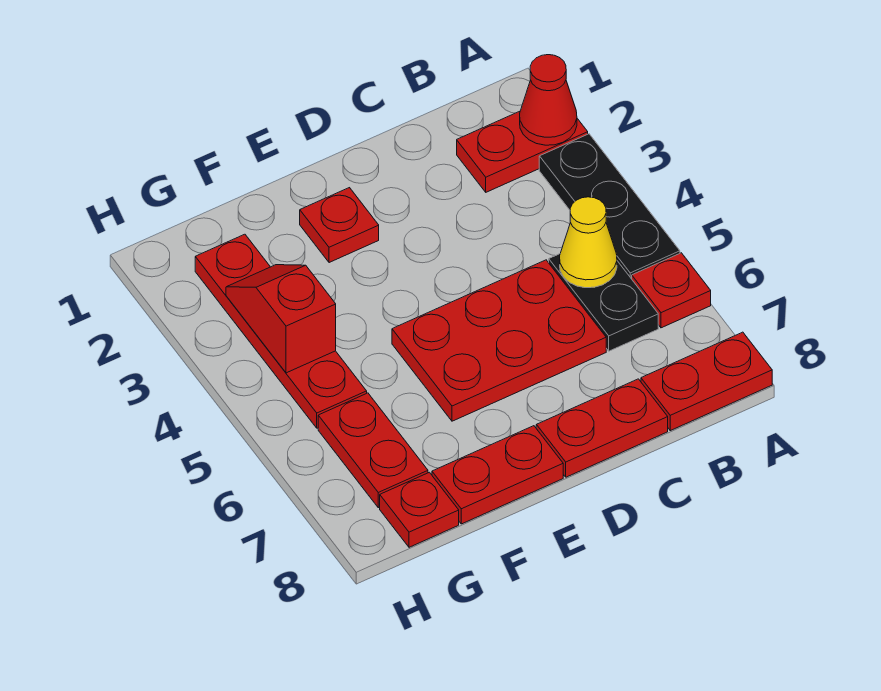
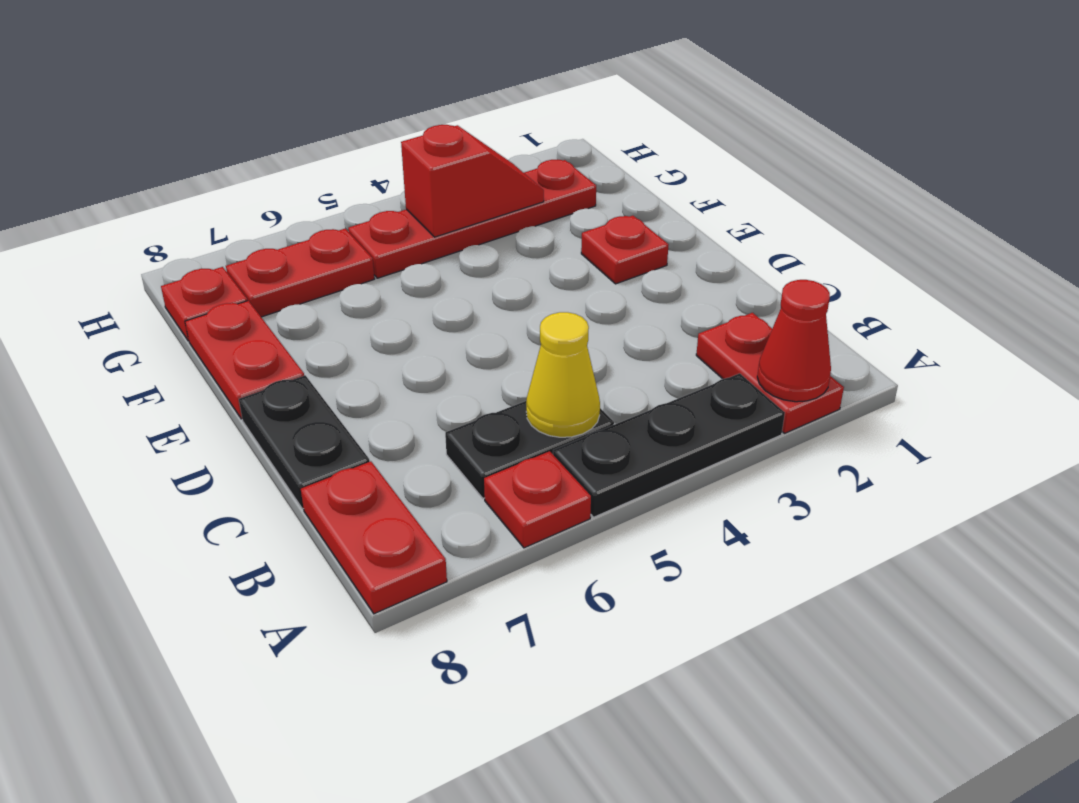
red 2x3 plate [392,260,606,421] -> none
red 1x2 plate [536,379,668,477] -> black 1x2 plate [239,375,370,509]

